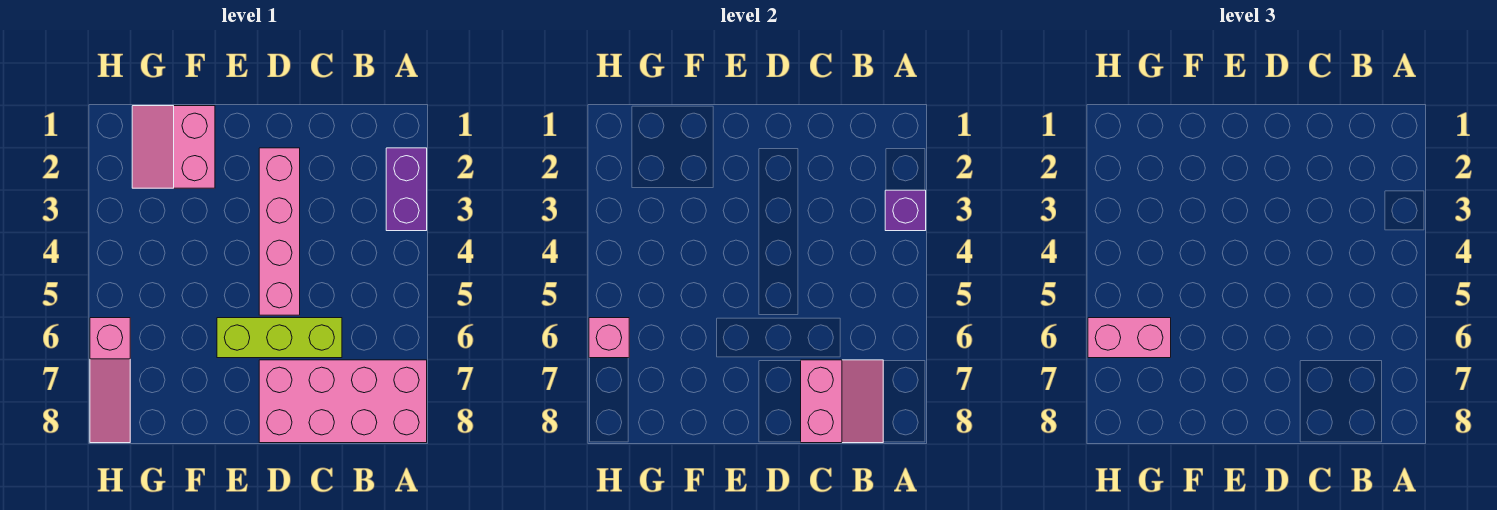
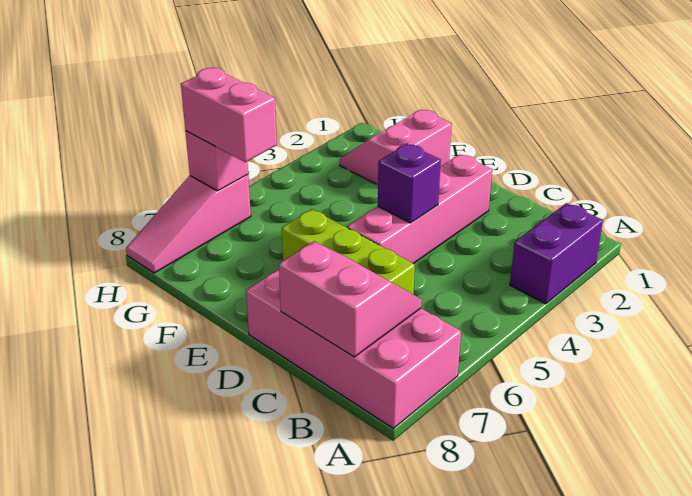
purple 1x1 brick [885,190,926,231] -> purple 1x1 brick moved to [378,144,441,223]
pink 2x2 slope [801,360,883,443] -> pink 2x2 slope turned to [279,241,422,357]

